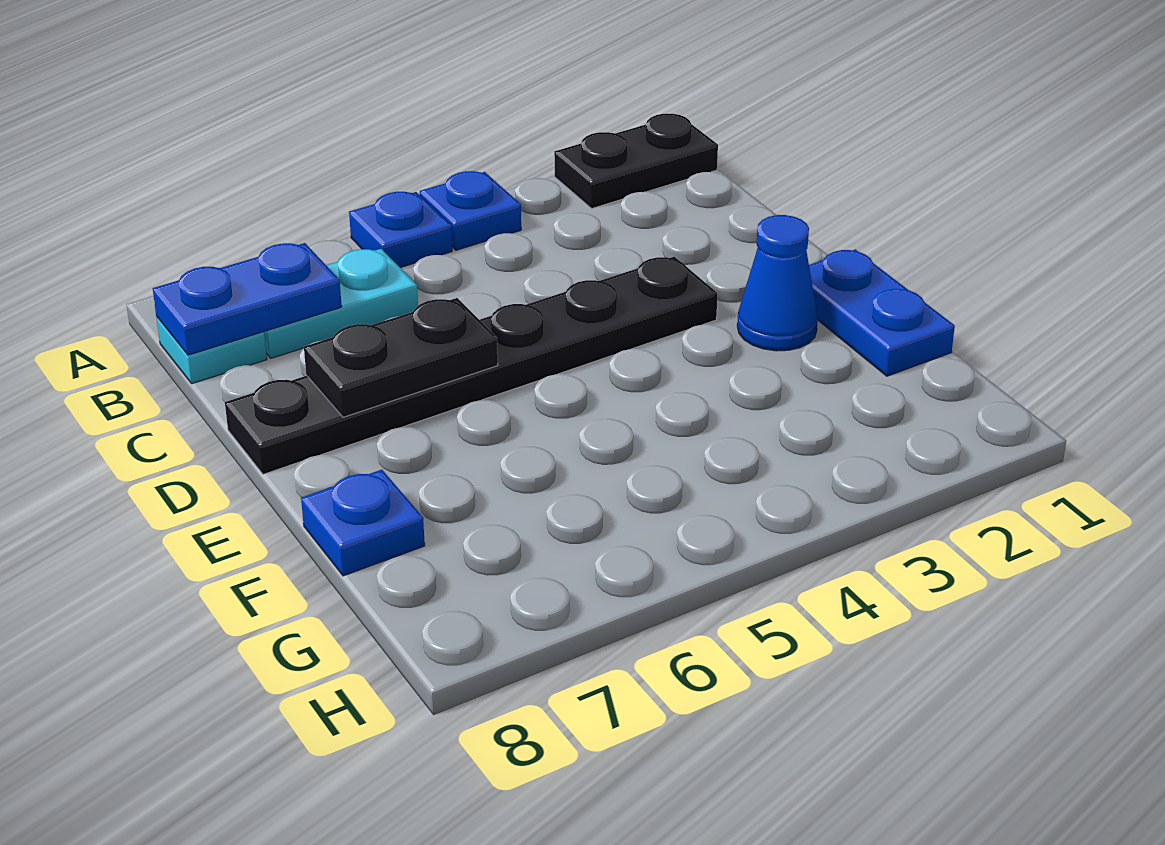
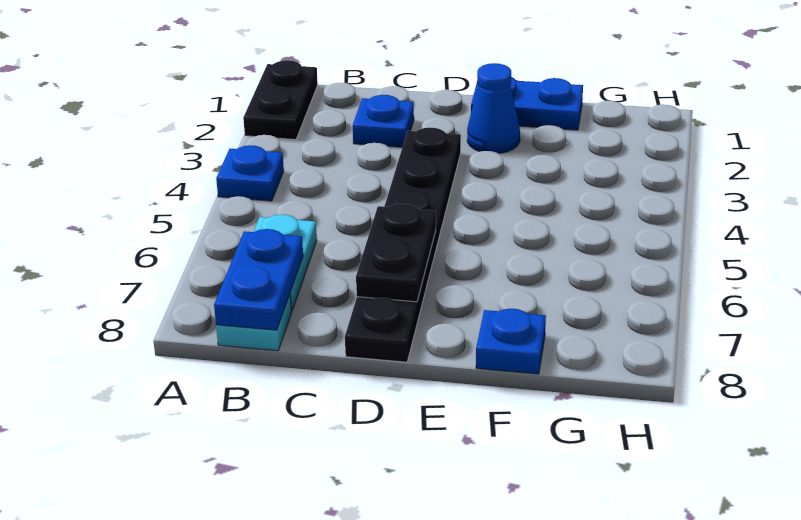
blue 1x1 plate [349,192,452,268] -> blue 1x1 plate moved to [353,95,414,147]

